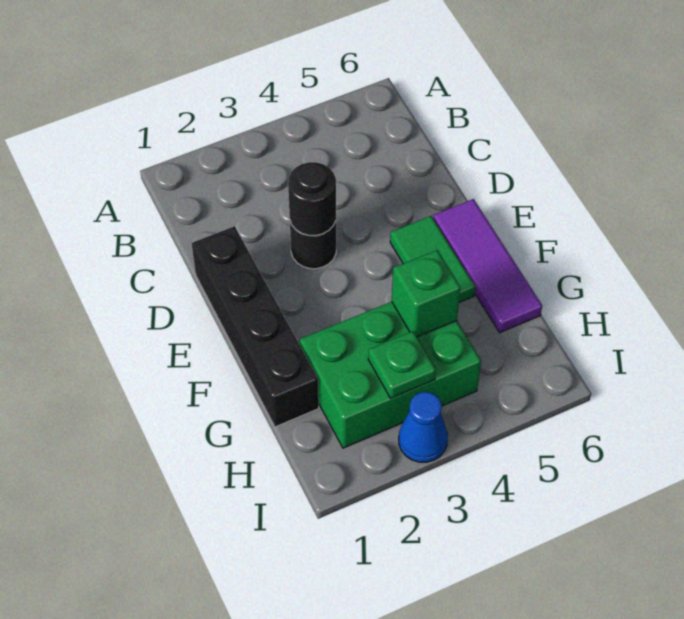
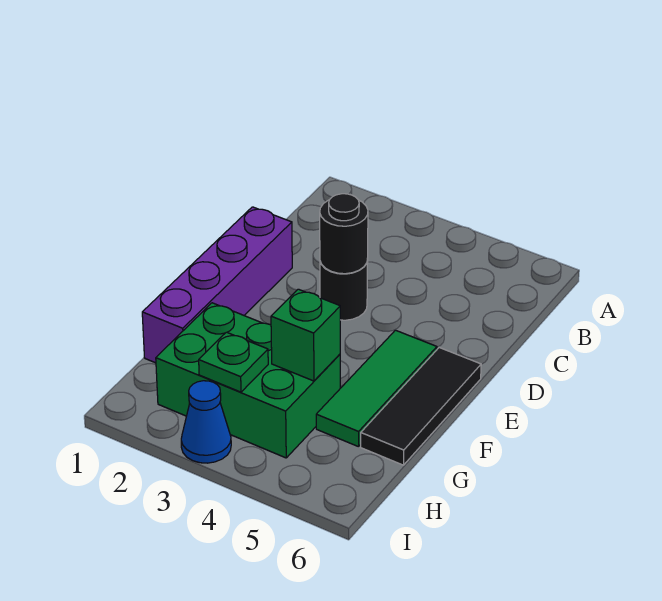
black 1x4 brick [192,226,319,427] -> purple 1x4 brick [142,207,292,363]
green 1x2 tile [390,216,475,302] -> green 1x3 tile [316,330,437,447]
purple 1x3 tile [433,199,542,333] -> black 1x3 tile [361,348,481,465]

